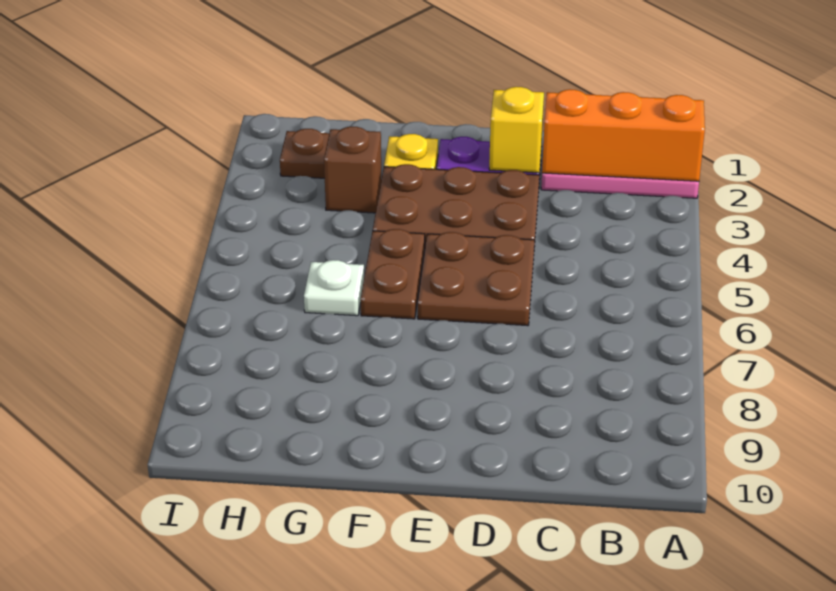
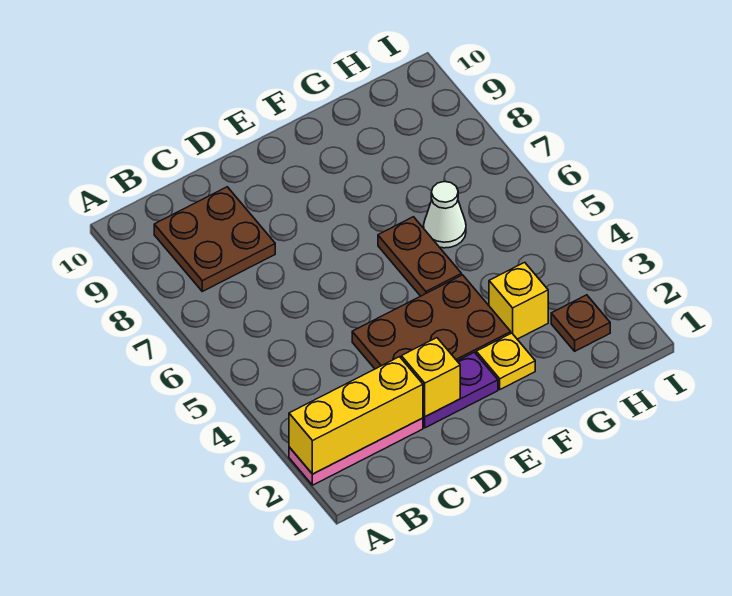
orange 1x3 brick [542,89,705,181] -> yellow 1x3 brick [289,357,423,474]
brown 2x2 plate [418,232,535,326] -> brown 2x2 plate moved to [154,187,275,291]
brown 1x1 brick [324,127,381,213] -> yellow 1x1 brick [489,262,548,339]
white 1x1 plate [304,260,364,316] -> white 1x1 cone [424,182,466,248]

